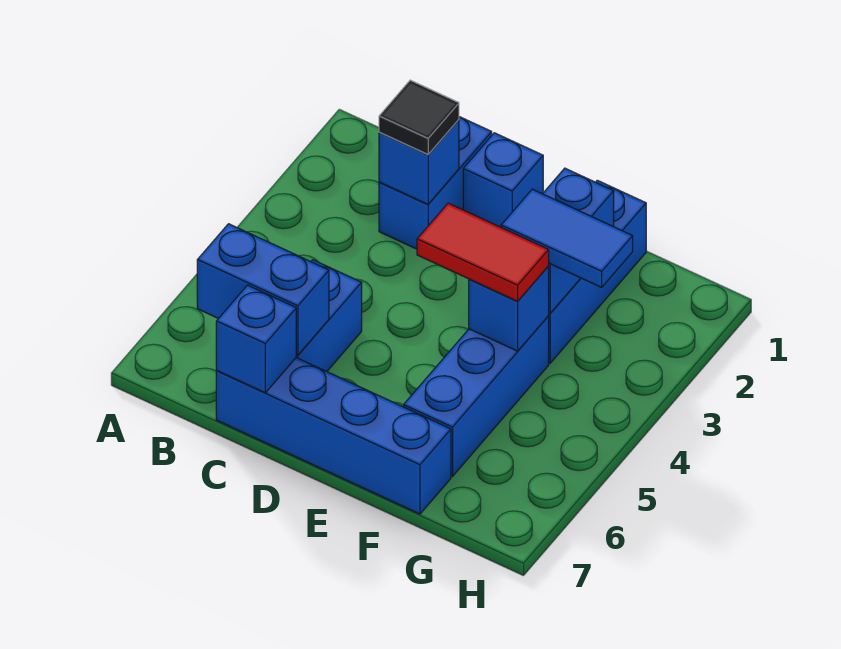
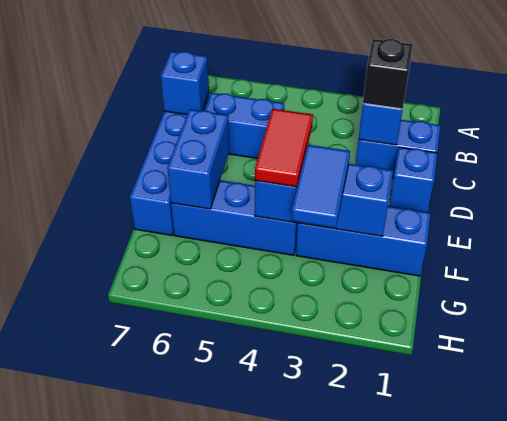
blue 1x2 brick [197,224,329,355] -> blue 1x2 brick moved to [167,109,229,209]
black 1x1 tile [379,80,459,154] -> black 1x1 brick [363,39,413,109]

